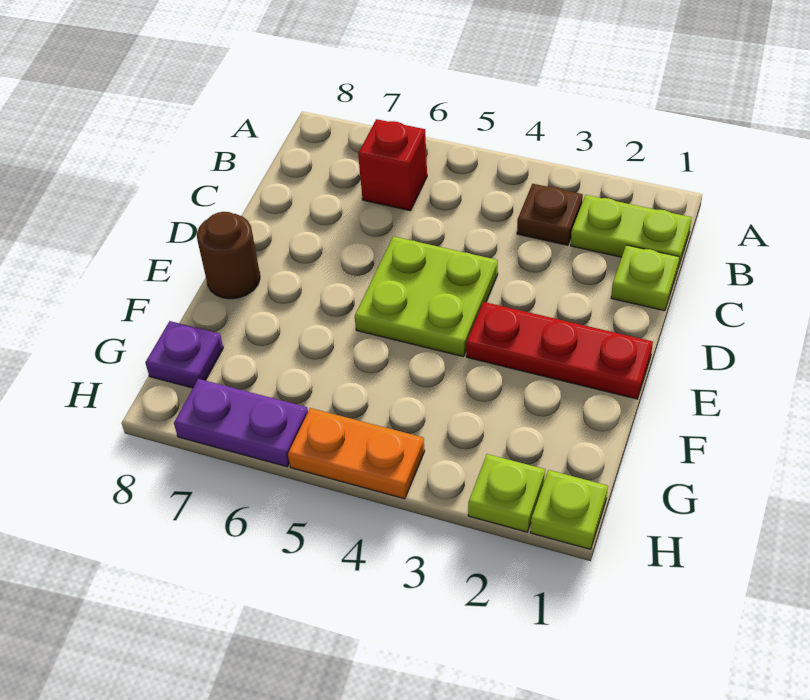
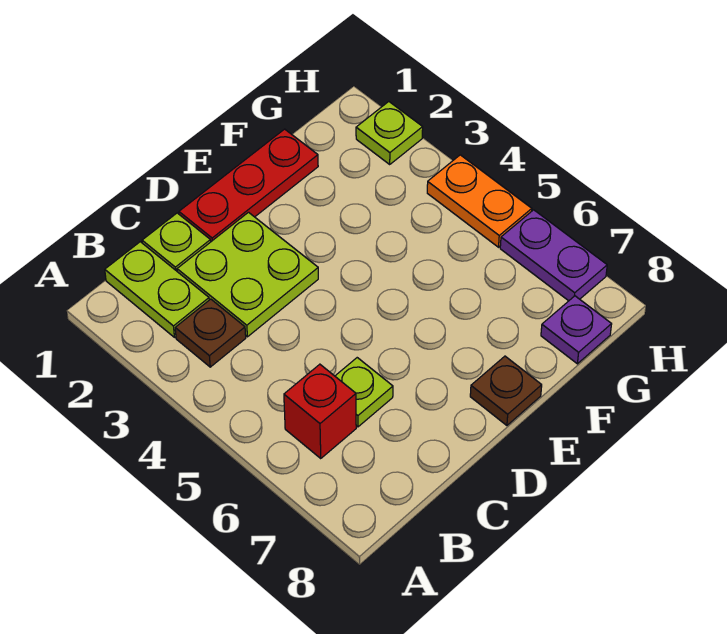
lime 2x2 plate [355,236,498,357] -> lime 2x2 plate moved to [177,212,318,337]
red 1x3 plate [466,302,653,399] -> red 1x3 plate turned to [179,129,318,241]
brown 1x1 round brick [197,212,260,299] -> brown 1x1 plate [470,356,542,425]
lime 1x1 plate [531,470,608,549] -> lime 1x1 plate moved to [335,358,393,427]

